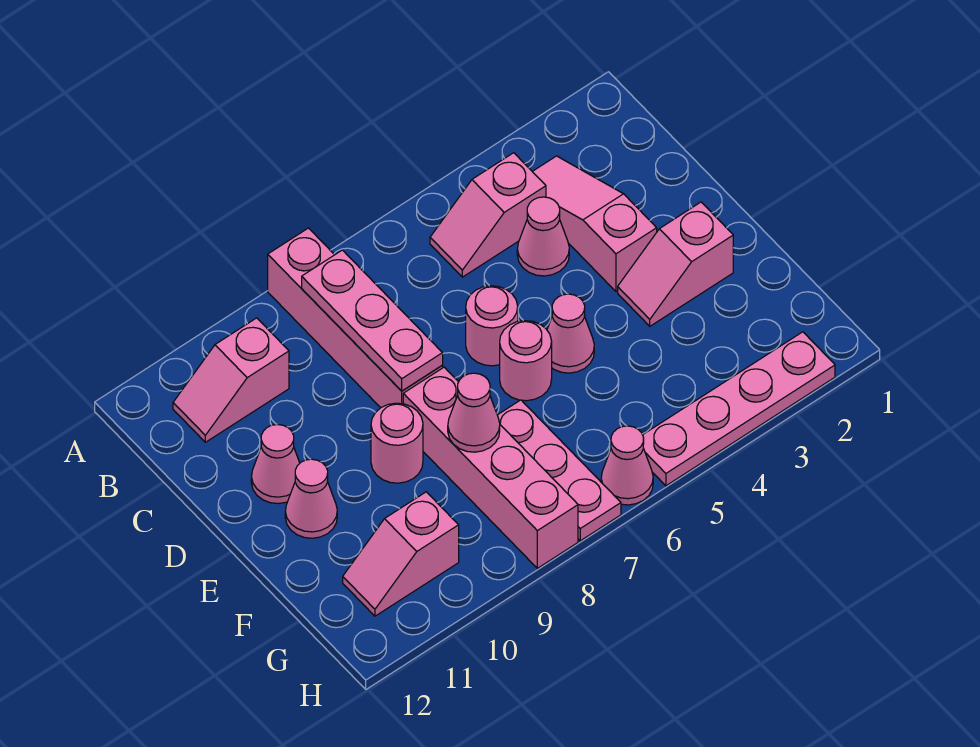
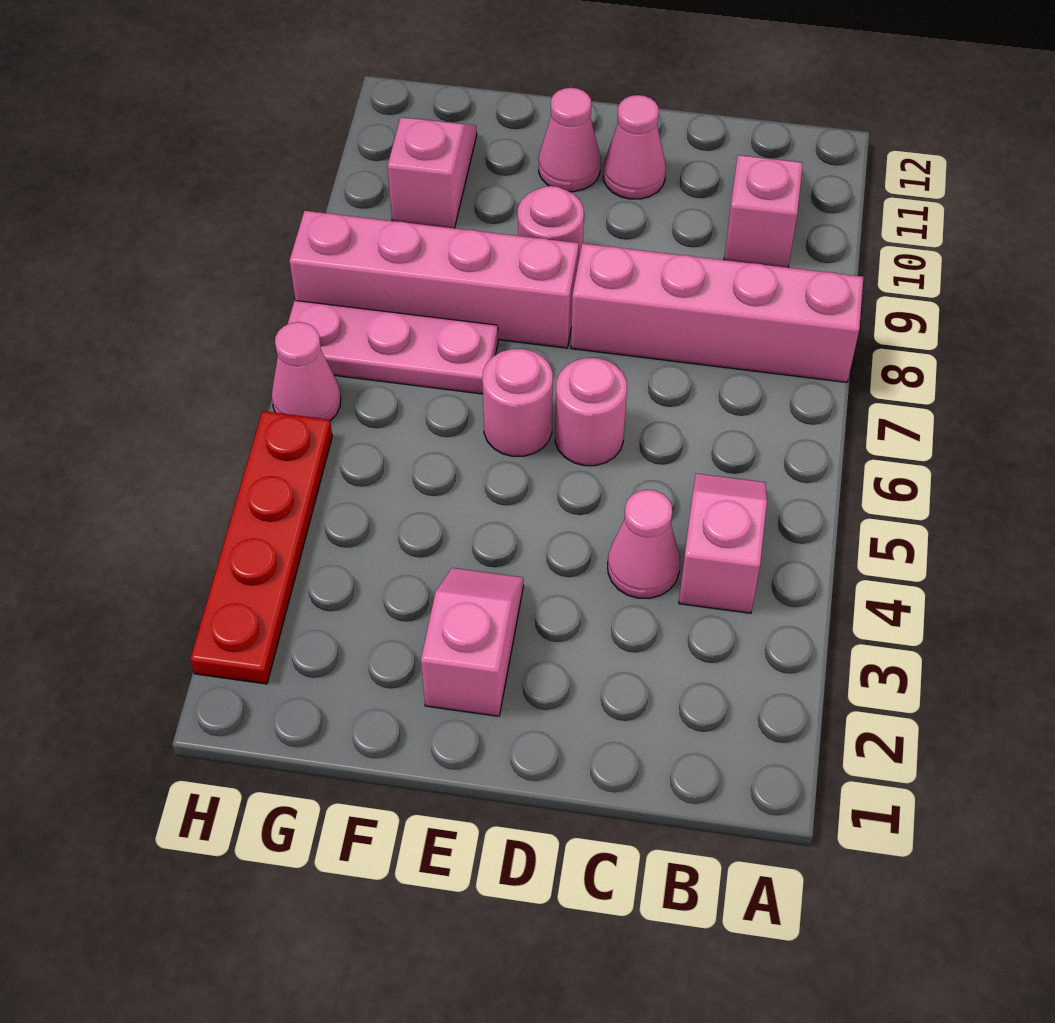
pink 1x3 slope [532,156,657,291] -> none
pink 1x3 plate [302,250,443,391] -> none
pink 1x1 cone [547,294,594,373] -> none
pink 1x1 cone [448,373,500,452] -> none
pink 1x4 plate [643,332,835,486] -> red 1x4 plate [190,411,332,684]

